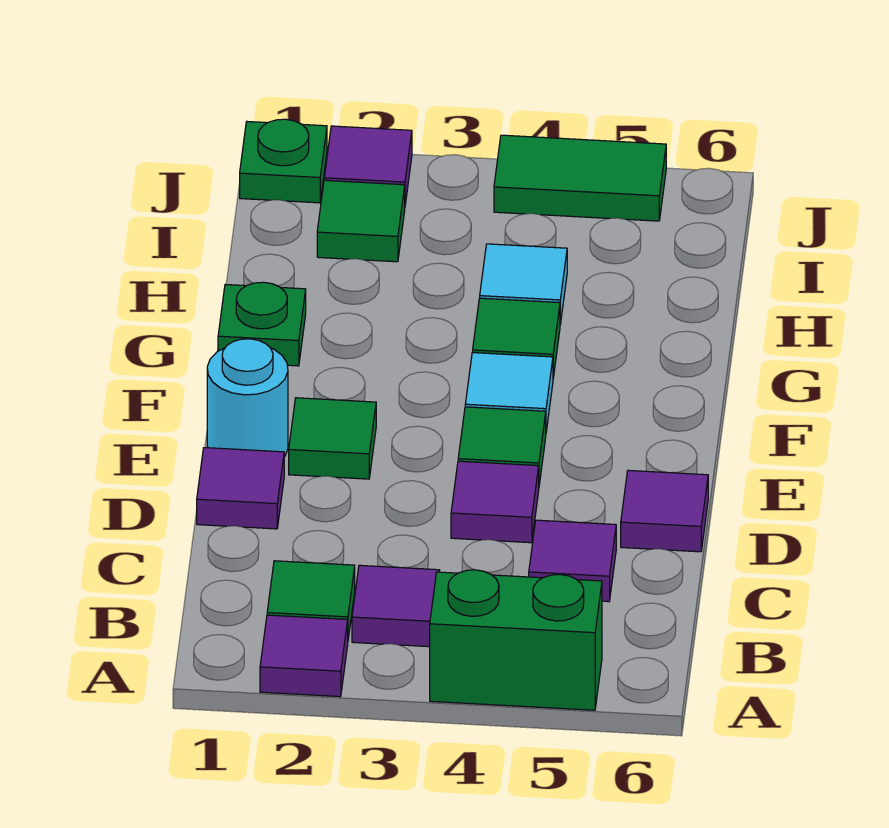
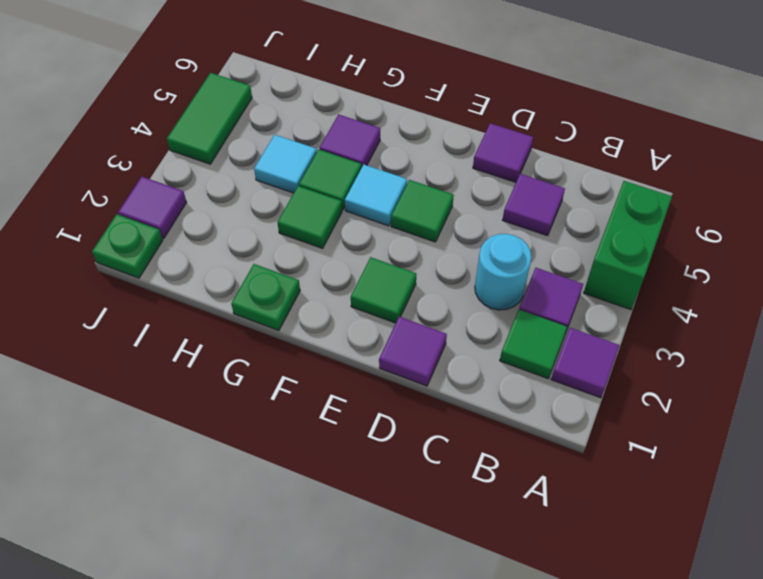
purple 1x1 tile [451,461,539,543] -> purple 1x1 tile moved to [320,114,380,168]
cyan 1x1 round brick [207,339,288,457] -> cyan 1x1 round brick moved to [475,234,532,310]
green 1x1 tile [317,180,405,262] -> green 1x1 tile moved to [277,186,342,248]

